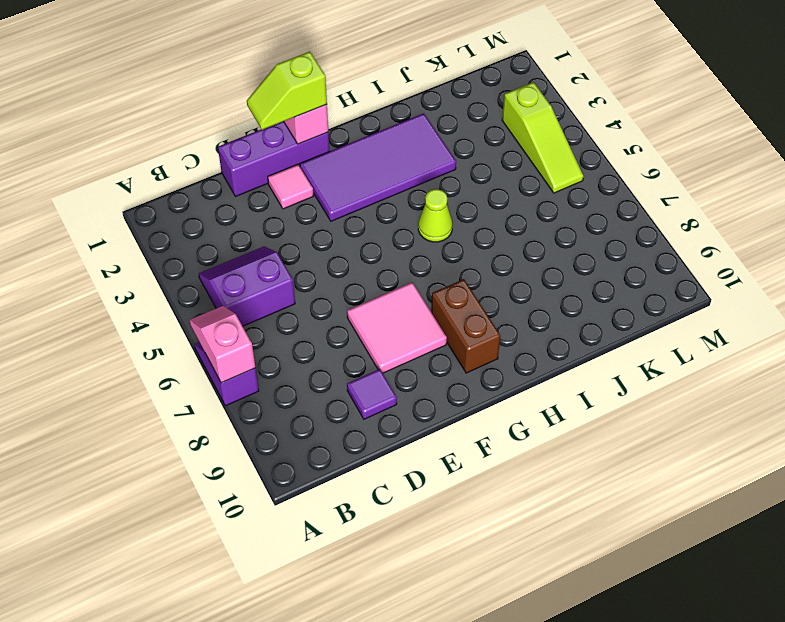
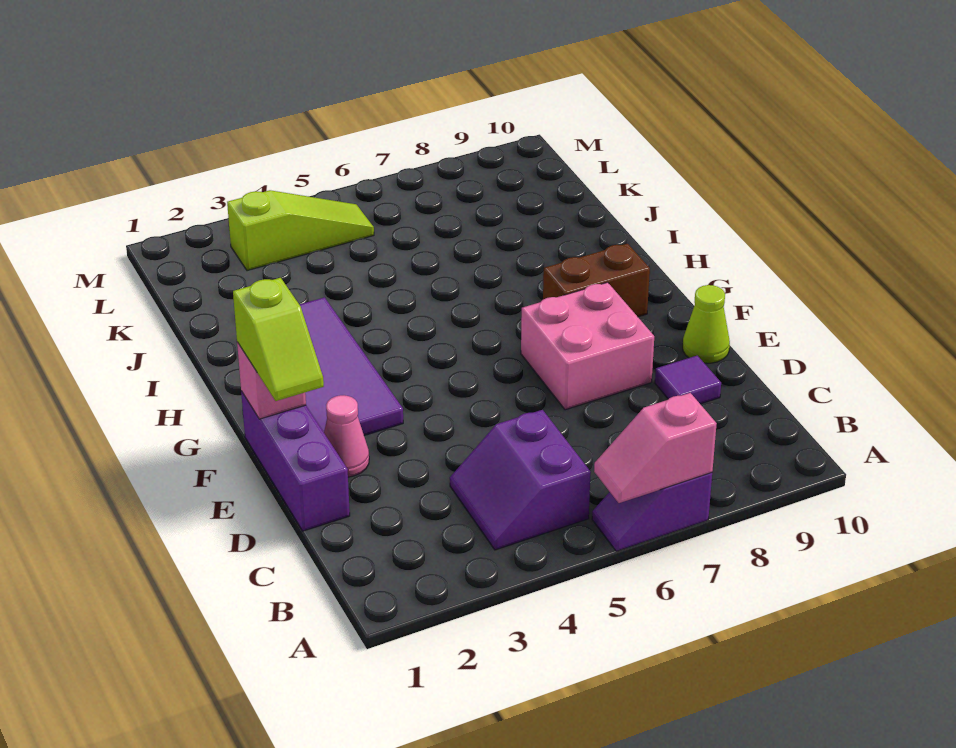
pink 1x1 tile [268,164,313,209] -> pink 1x1 cone [324,395,369,477]
pink 2x2 tile [347,282,447,373] -> pink 2x2 brick [521,282,654,410]
lime 1x1 cone [418,189,452,242] -> lime 1x1 cone moved to [683,285,730,363]

